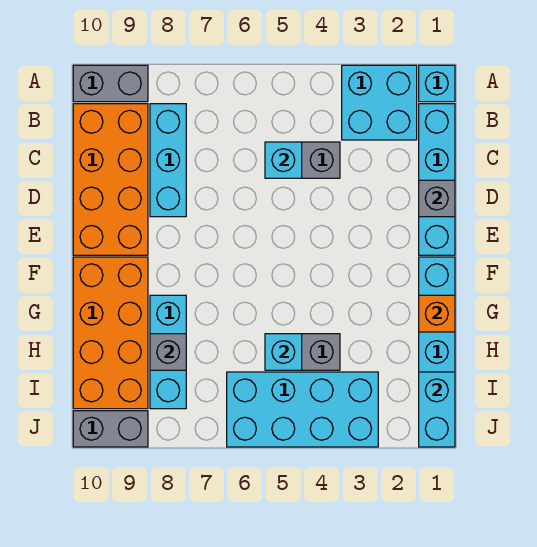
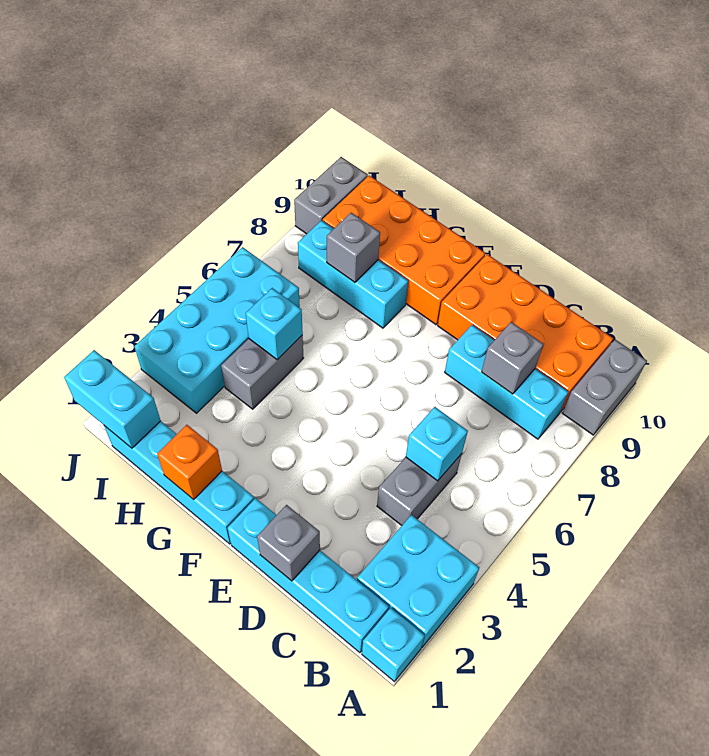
none -> grey 1x1 brick [482,322,544,394]

